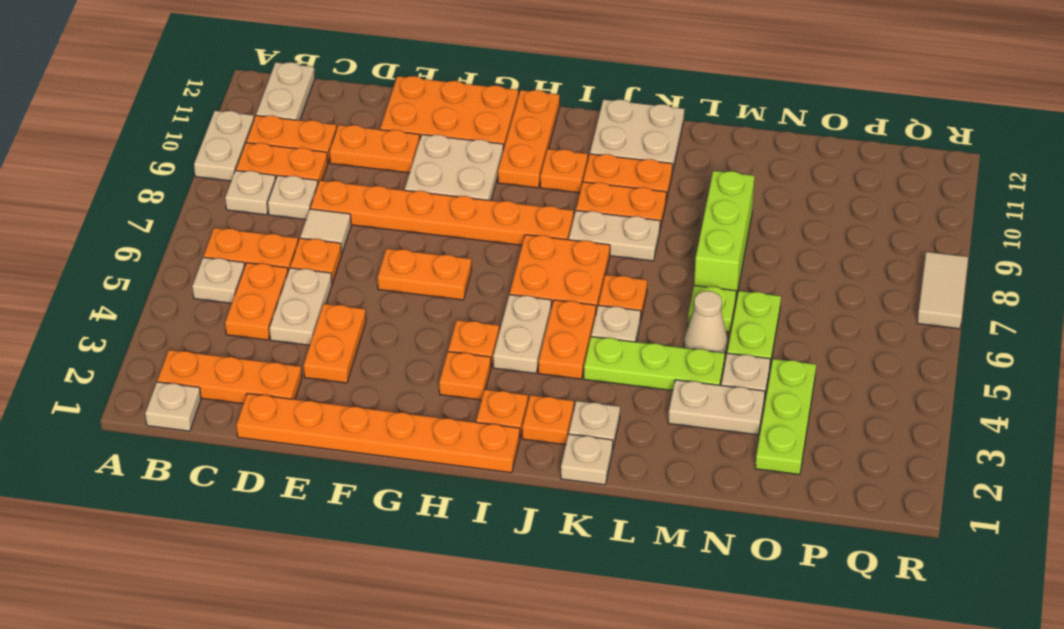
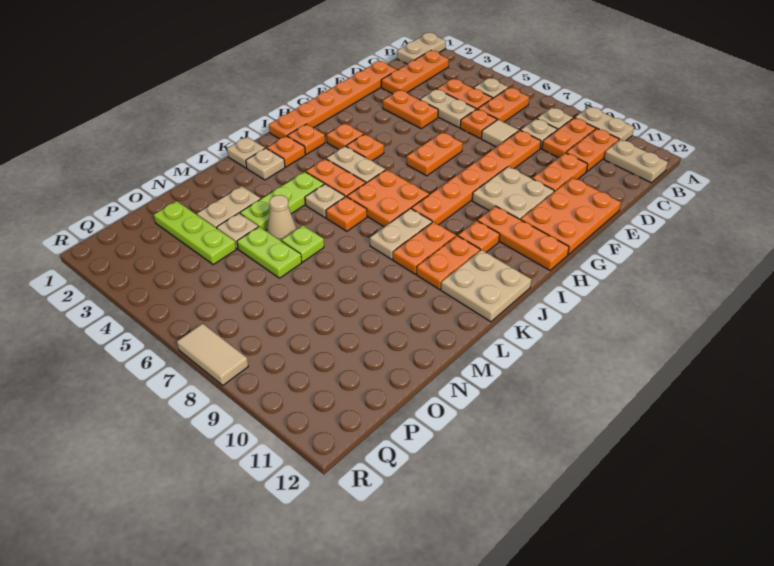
tan 1x1 plate [145,382,201,431] -> tan 1x2 plate [397,33,446,64]
lime 1x3 brick [694,171,755,298] -> none

